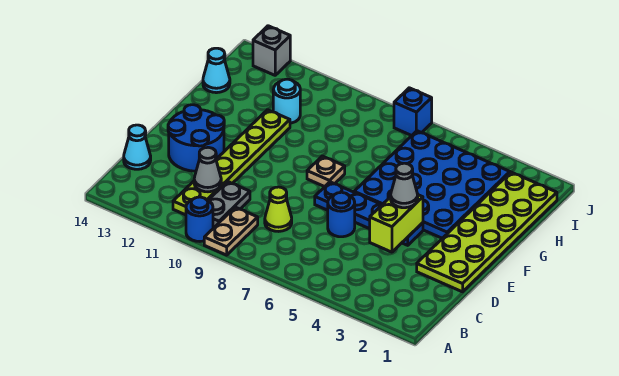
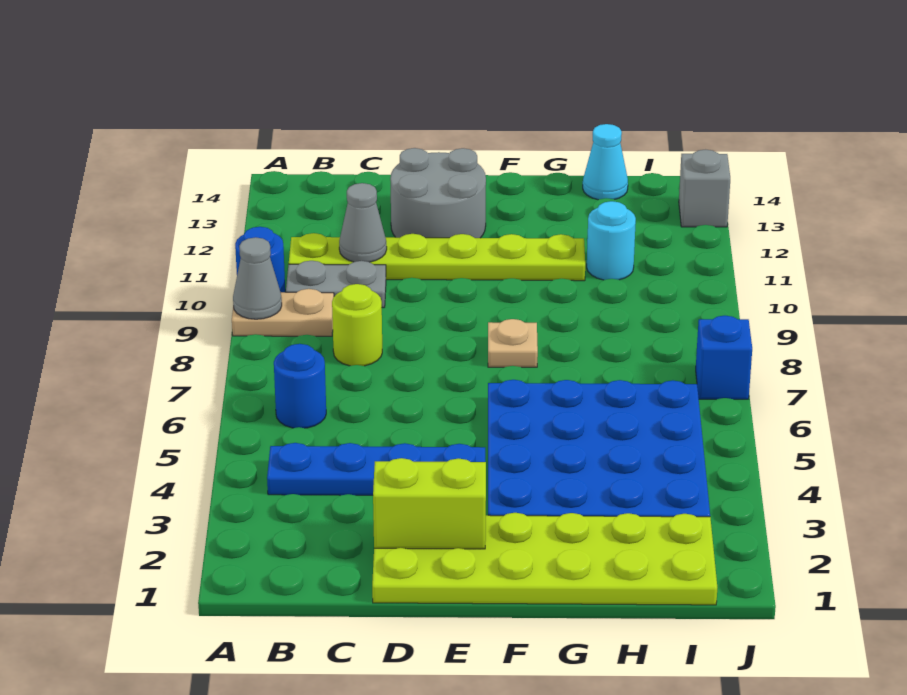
lime 1x1 cone [265,187,292,231] -> lime 1x1 round brick [332,284,382,366]
cyan 1x1 cone [124,125,151,169] -> none
lime 1x2 brick [370,195,423,252] -> lime 1x2 brick moved to [373,458,486,549]
blue 1x1 round brick [328,192,355,237] -> blue 1x1 round brick moved to [274,344,326,428]
blue 2x2 round brick [168,105,224,171] -> grey 2x2 round brick [390,148,486,238]
blue 1x4 plate [315,182,423,245] -> blue 1x4 plate turned to [267,443,485,495]
grey 1x1 cone [391,163,418,208] -> grey 1x1 cone moved to [233,237,282,319]

